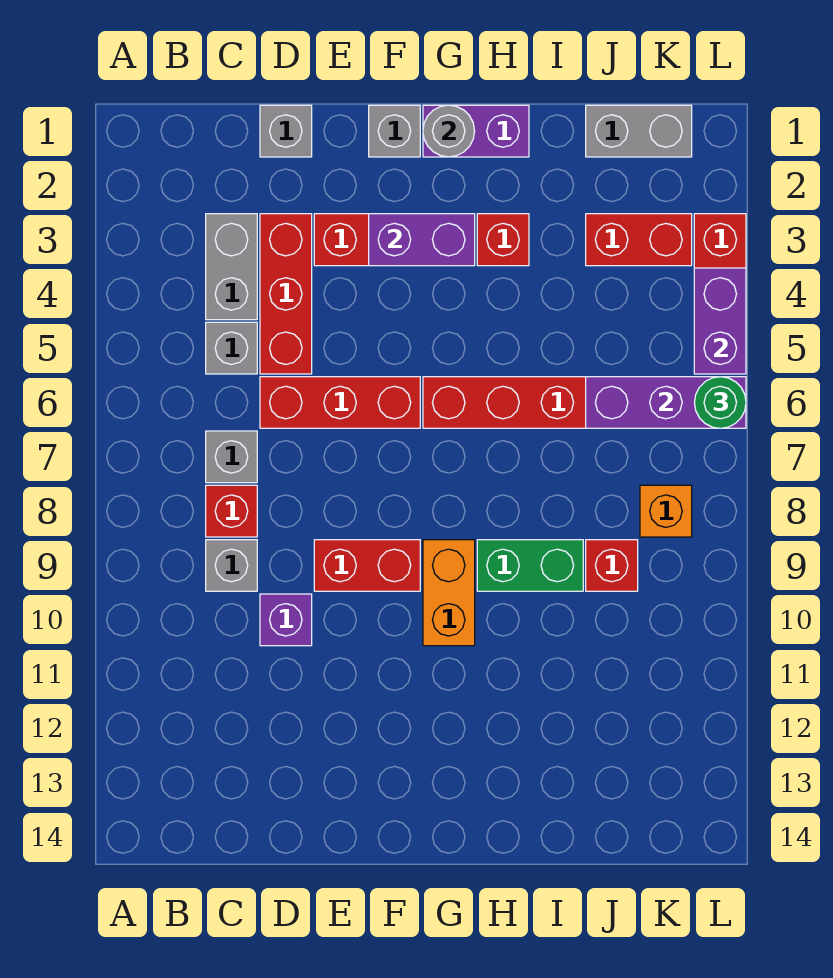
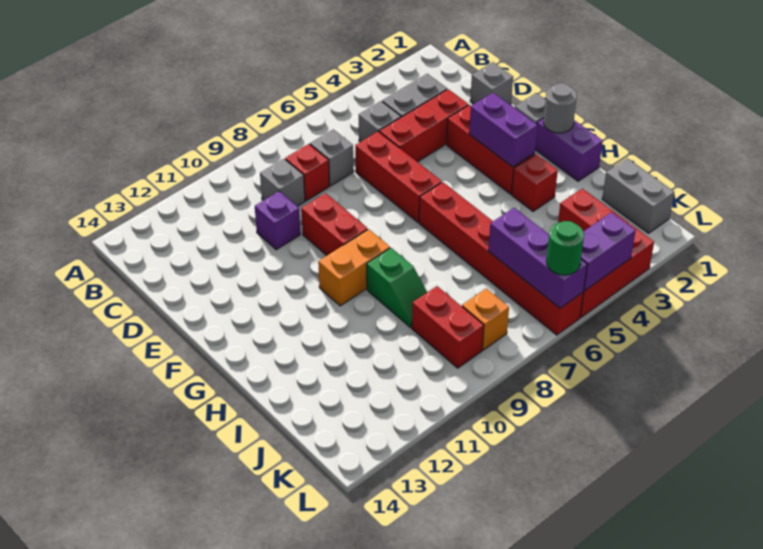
green 1x2 brick [477,540,583,591] -> green 1x2 slope [367,248,427,328]
red 1x1 brick [586,540,638,591] -> red 1x2 brick [412,286,484,368]

